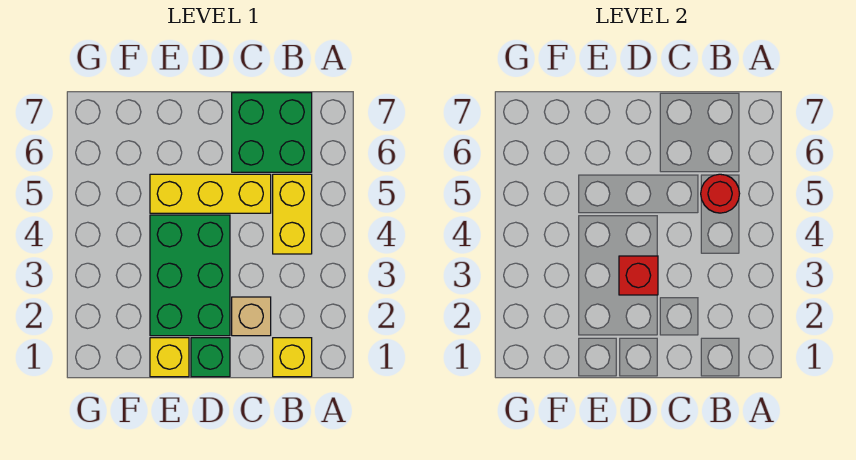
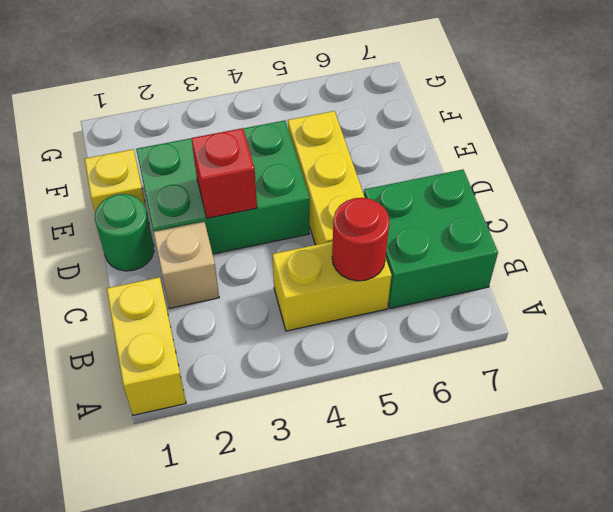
yellow 1x1 brick [273,338,312,377] -> yellow 1x2 brick [107,277,186,415]
green 1x1 brick [191,338,230,377] -> green 1x1 round brick [95,194,154,271]

